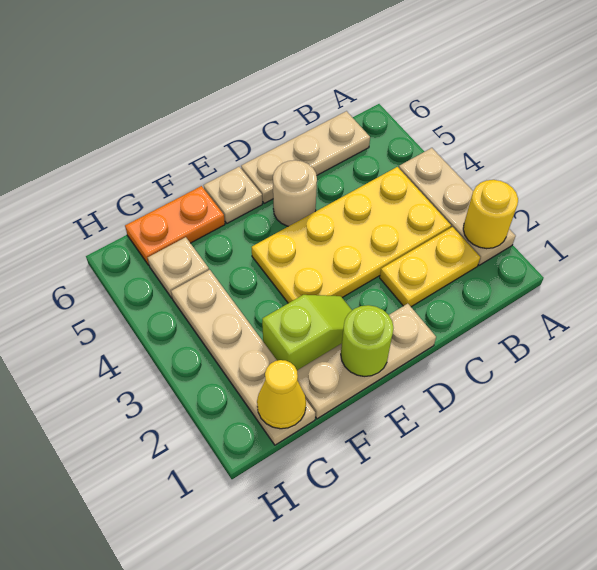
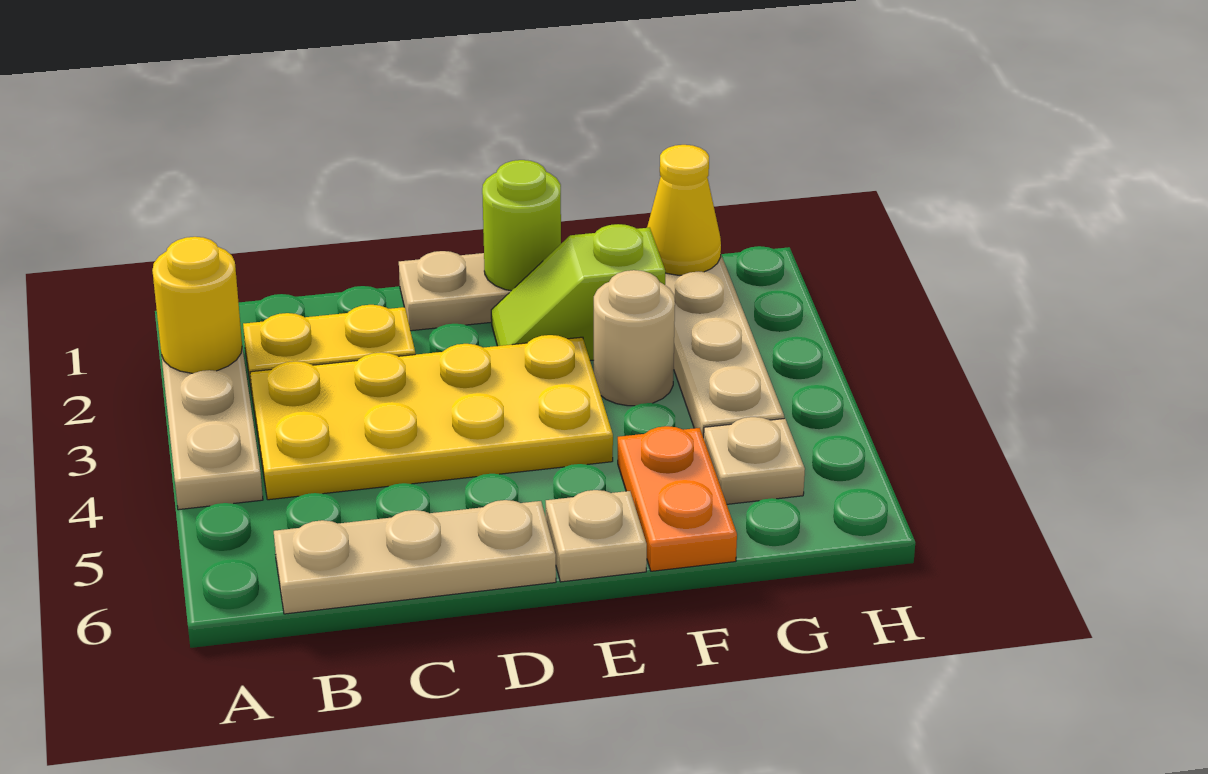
tan 1x1 round brick [273,160,317,226] -> tan 1x1 round brick moved to [594,270,675,406]
orange 1x2 plate [125,186,225,265] -> orange 1x2 plate turned to [618,426,737,571]

